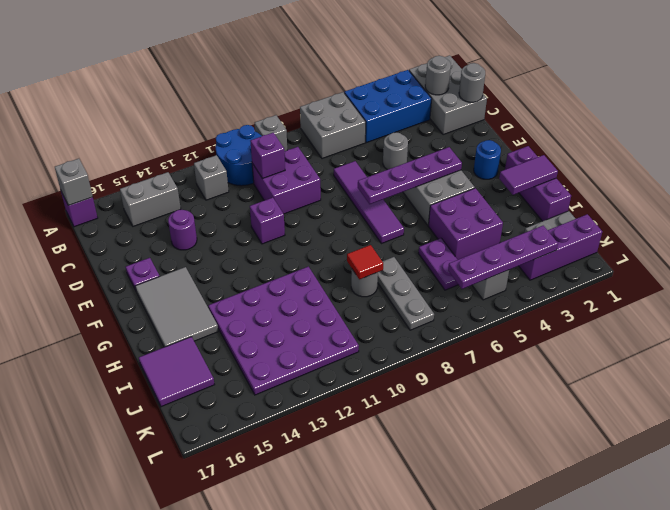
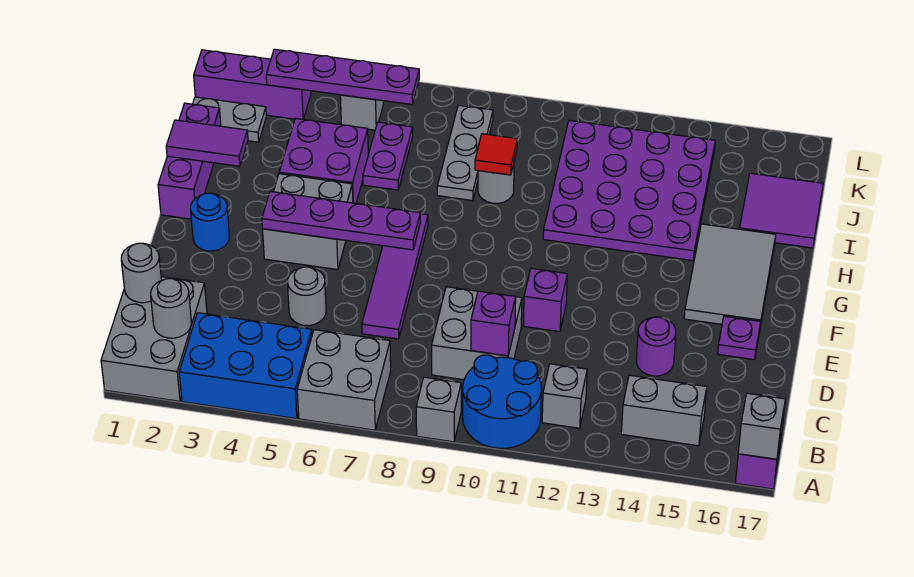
purple 2x2 brick [252,147,321,214] -> grey 2x2 brick [432,287,522,380]

